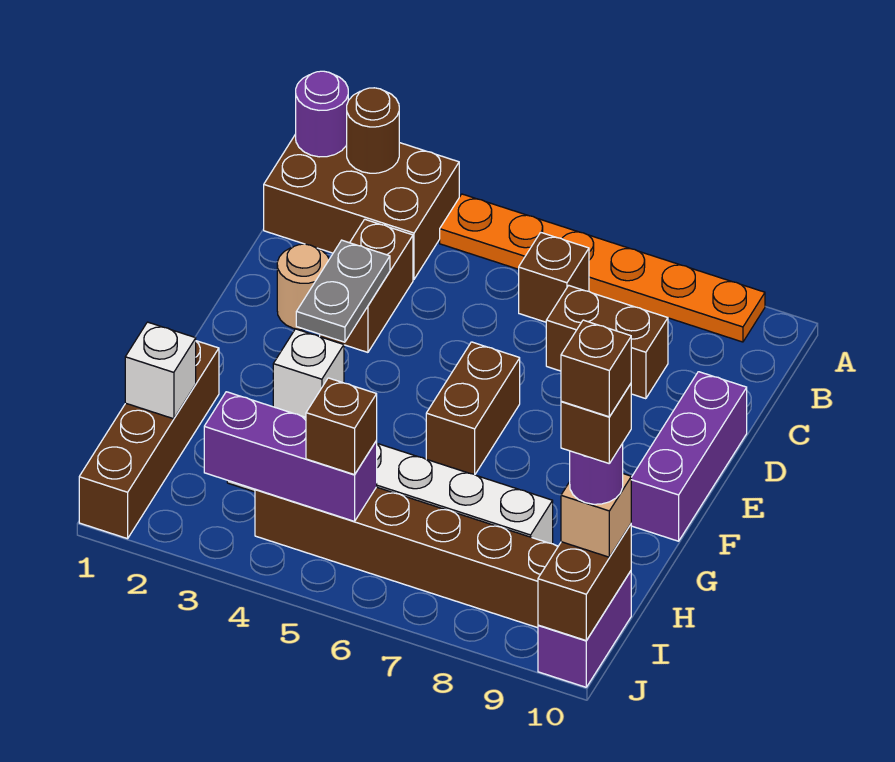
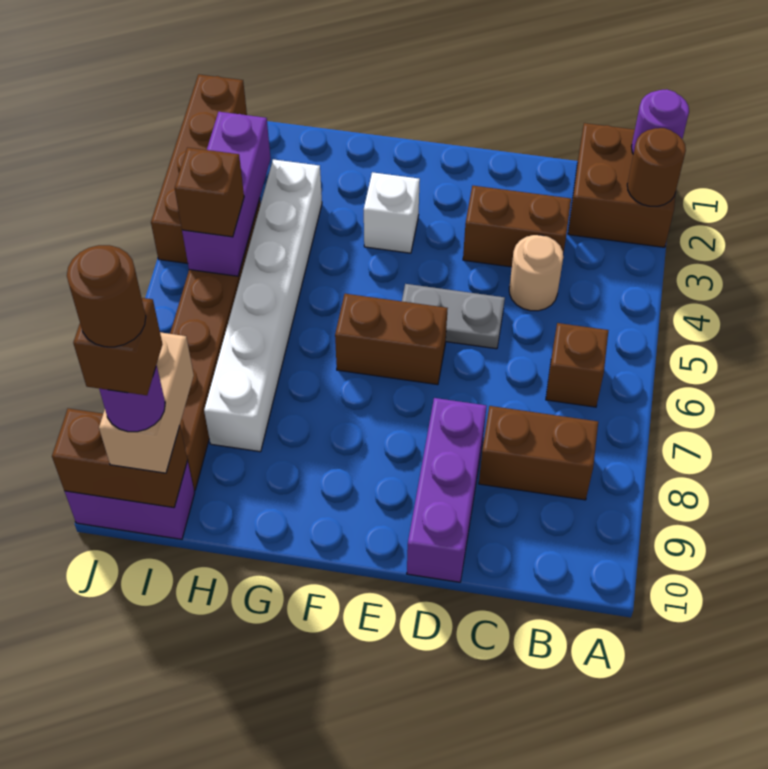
brown 2x3 brick [264,134,459,279] -> brown 2x2 brick [568,123,676,247]
orange 1x6 plate [440,194,765,342] -> none
brown 1x2 brick [546,285,668,399] -> brown 1x2 brick turned to [479,406,598,500]
tan 1x1 round brick [277,244,329,330] -> tan 1x1 round brick moved to [509,235,563,311]
grey 1x2 plate [296,240,390,342] -> grey 1x2 plate moved to [402,284,505,349]
purple 1x3 brick [631,372,747,541] -> purple 1x3 brick turned to [407,398,487,582]
brown 1x4 brick [79,341,219,539] -> brown 1x4 brick turned to [151,74,247,263]
white 1x1 brick [125,322,196,419] -> none
tan 1x1 brick [561,474,631,557] -> tan 1x2 brick [99,332,194,473]
brown 1x1 brick [561,320,631,417] -> brown 1x1 round brick [67,245,146,347]

